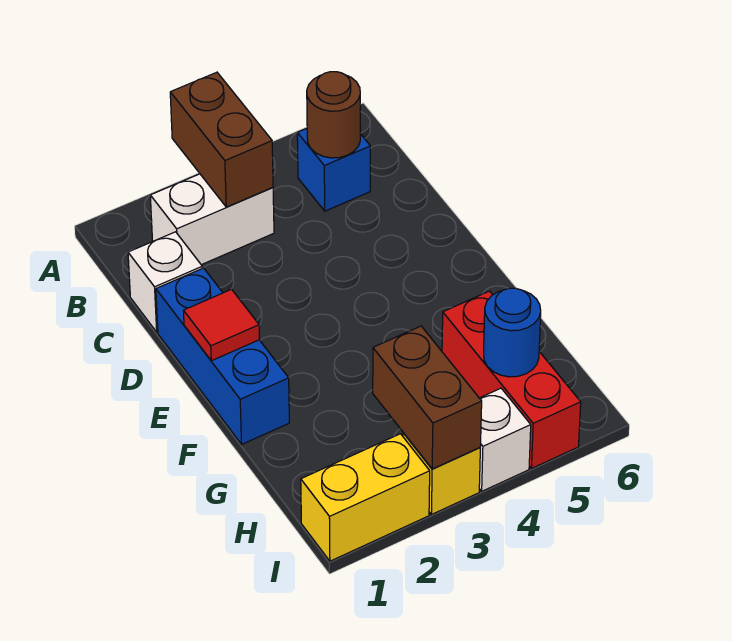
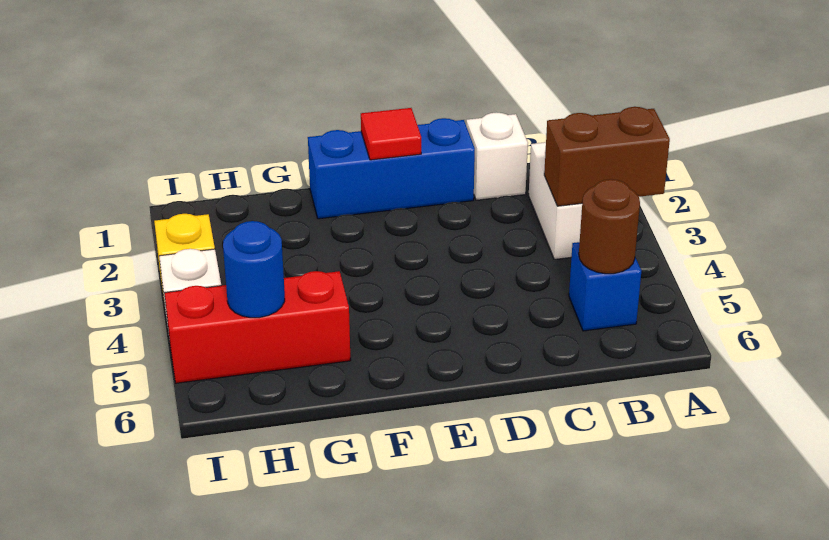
brown 1x2 brick [373,326,482,469] -> none
yellow 1x2 brick [301,434,430,561] -> none

